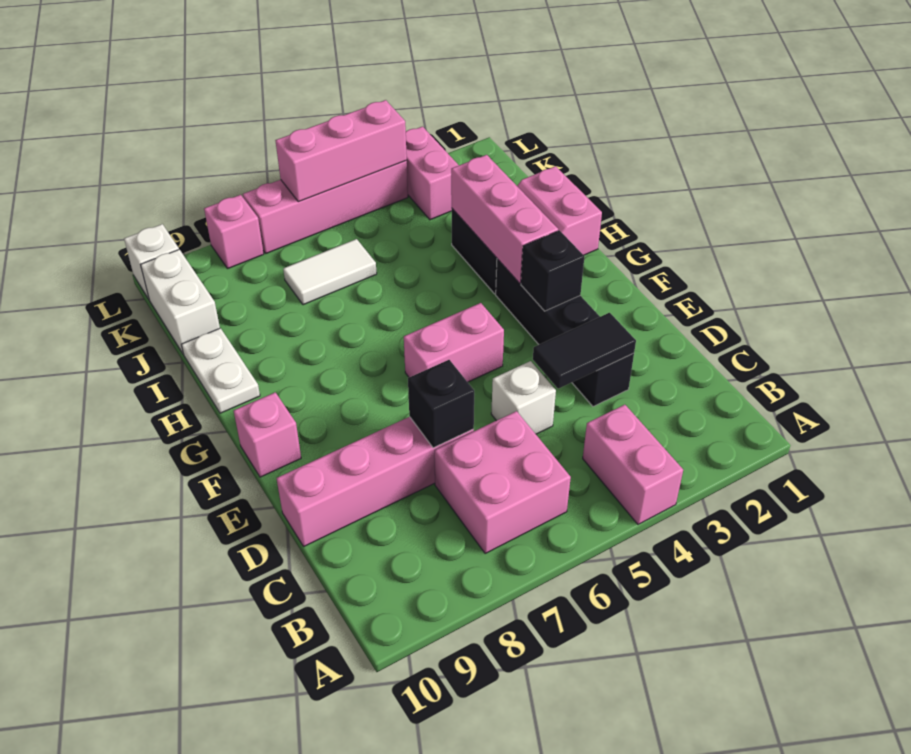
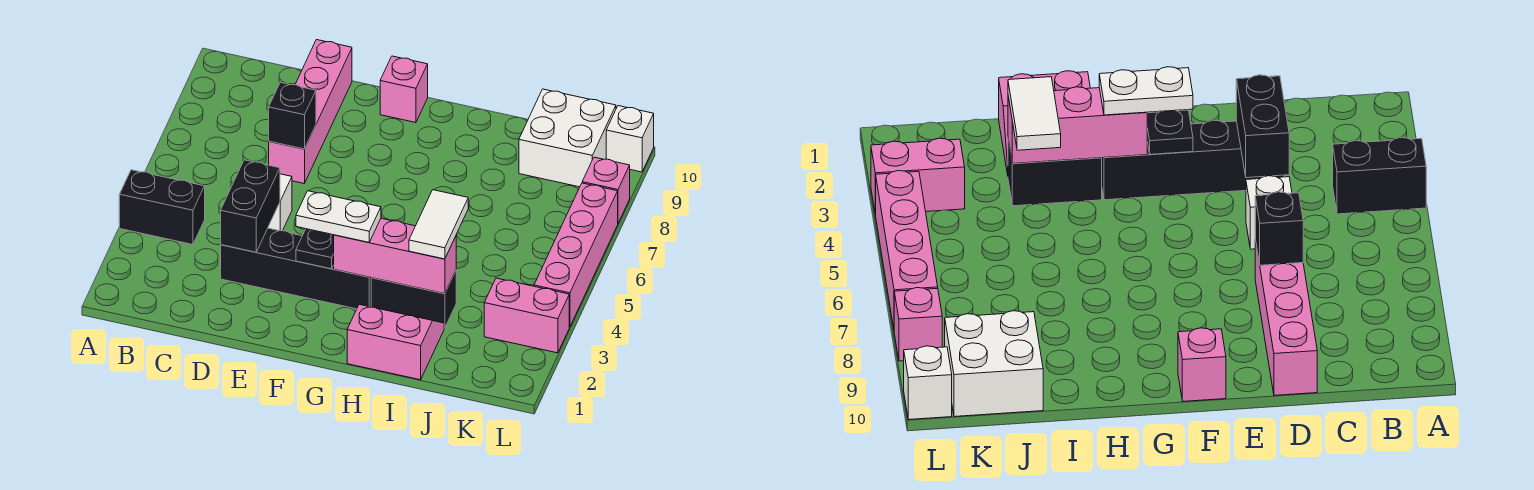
pink 1x2 brick [583,405,683,524] -> black 1x2 brick [119,170,205,245]
pink 2x2 brick [434,411,571,554] -> none
black 1x2 tile [533,313,636,389] -> black 1x2 brick [221,160,280,252]
black 1x1 brick [521,230,584,311] -> black 1x1 plate [296,229,334,269]
pink 1x2 brick [404,303,504,382] -> none
white 1x2 plate [181,328,260,413] -> white 1x2 plate moved to [296,191,381,242]
white 1x2 tile [283,239,377,305] -> white 1x2 tile moved to [409,190,468,259]
white 1x2 brick [141,249,220,353] -> white 2x2 brick [519,89,616,187]
pink 1x3 brick [275,100,407,202] -> none

